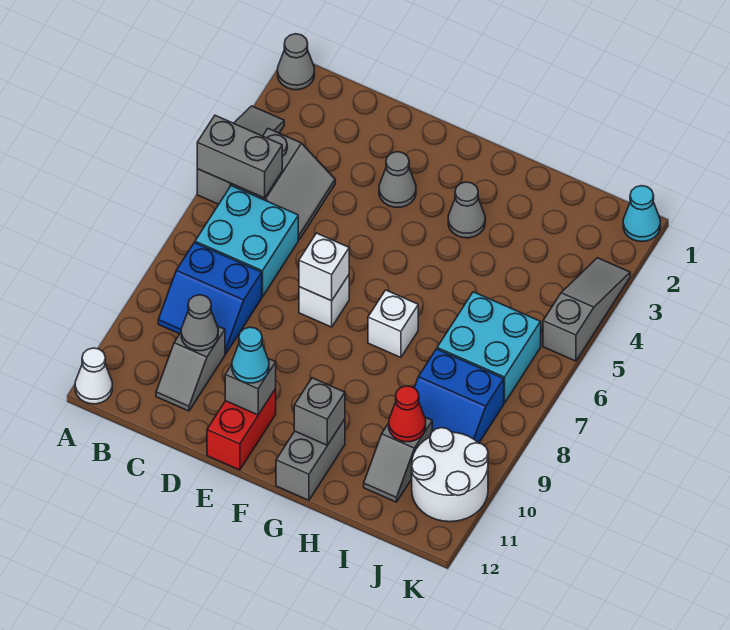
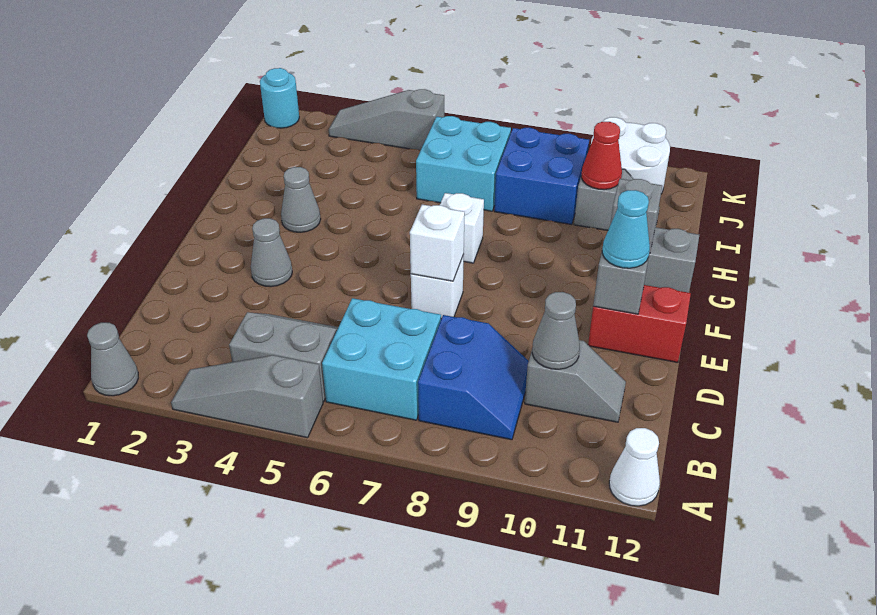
grey 1x2 brick [197,115,282,198] -> none
blue 2x2 slope [414,349,504,443] -> blue 2x2 brick [494,128,589,225]
cyan 1x1 cone [623,186,660,241] -> cyan 1x1 round brick [260,68,299,128]

